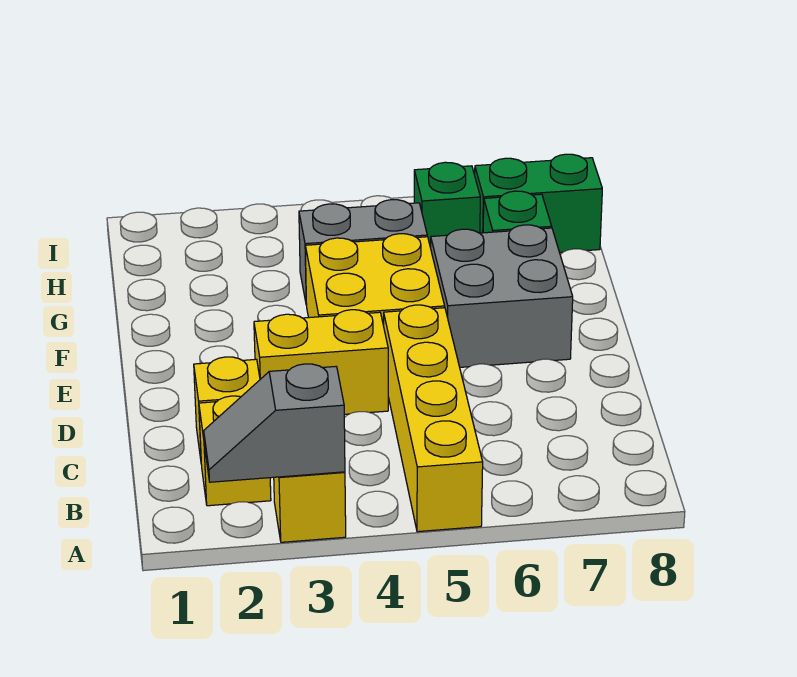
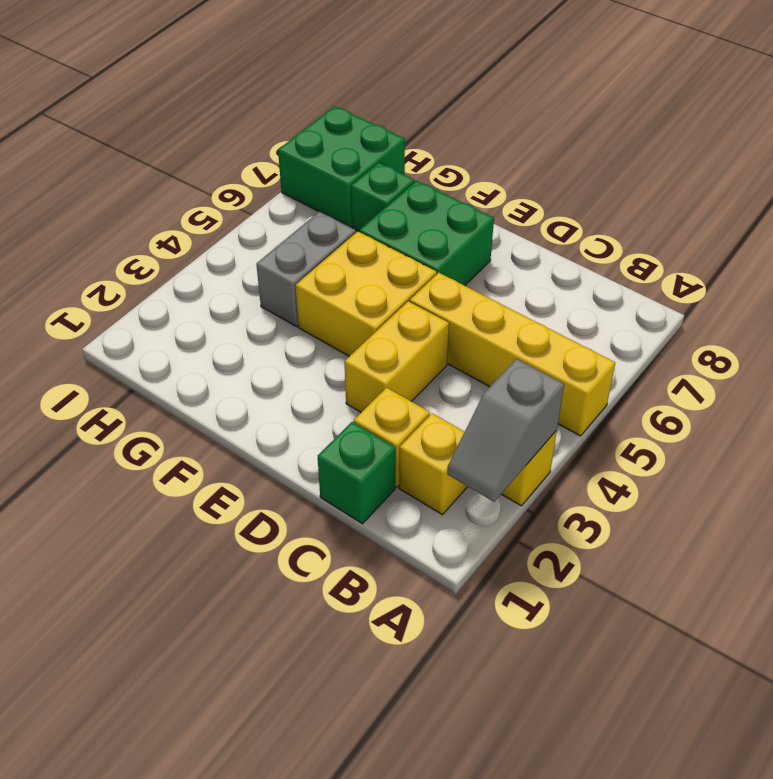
grey 2x2 brick [431,225,573,367] -> green 2x2 brick [359,181,494,286]
green 1x1 brick [414,162,480,248] -> green 1x1 brick moved to [318,422,396,524]
green 1x2 brick [475,154,602,252] -> green 2x2 brick [278,106,405,227]

